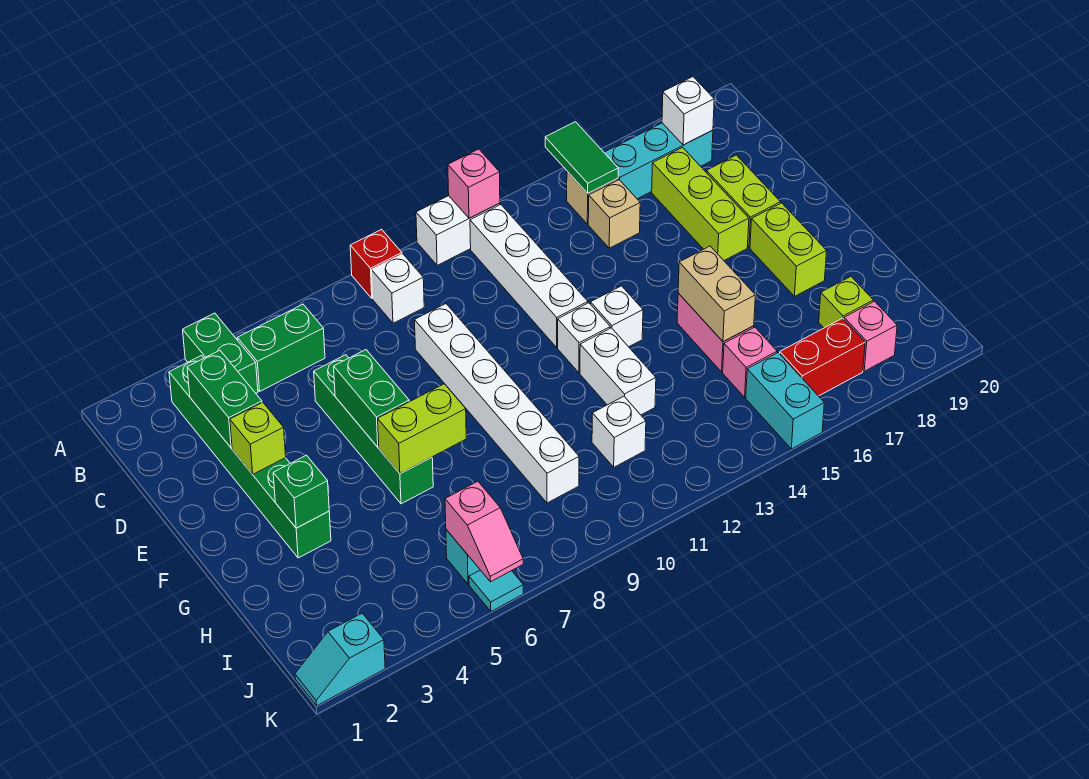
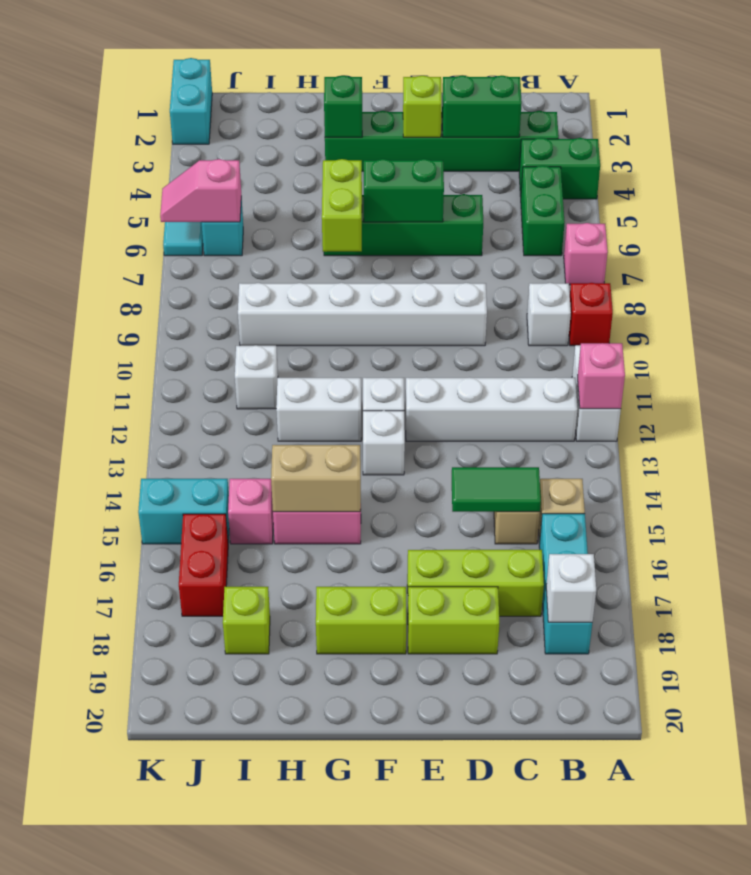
green 1x2 tile [545,122,618,193] -> green 1x2 tile moved to [452,467,541,512]
pink 1x1 brick [844,301,897,371] -> pink 1x1 brick moved to [564,223,608,285]
cyan 1x2 slope [295,613,385,706] -> cyan 1x2 brick [170,58,212,144]

